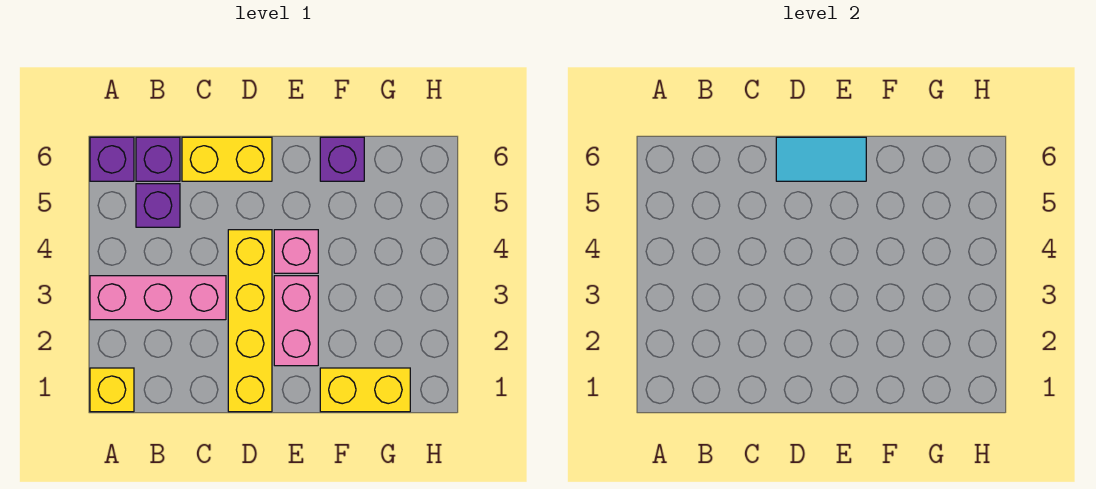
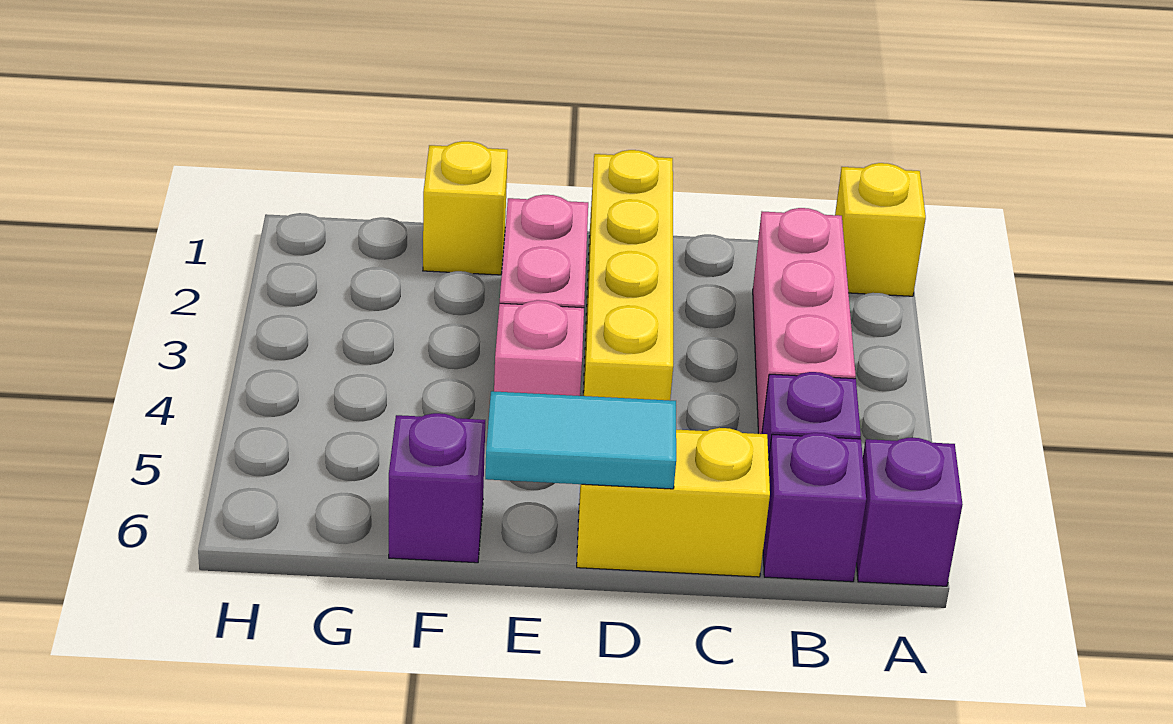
pink 1x3 brick [90,276,226,320] -> pink 1x3 brick turned to [753,208,856,434]
yellow 1x2 brick [320,368,410,412] -> yellow 1x1 brick [423,141,508,275]

